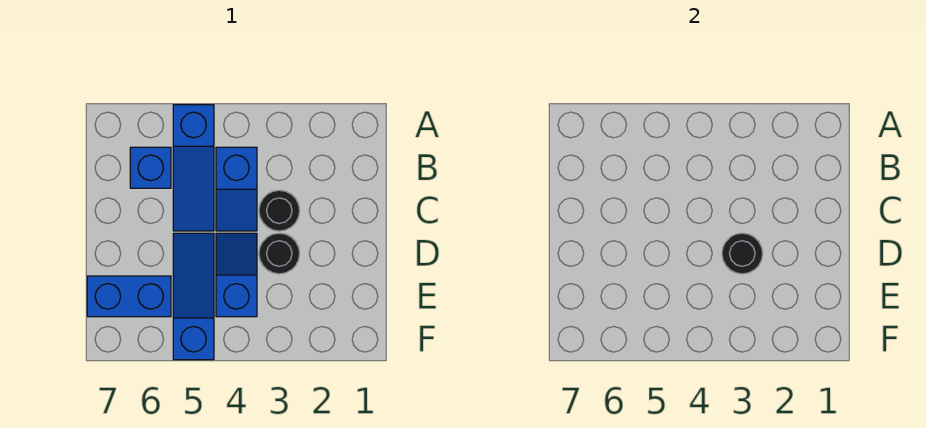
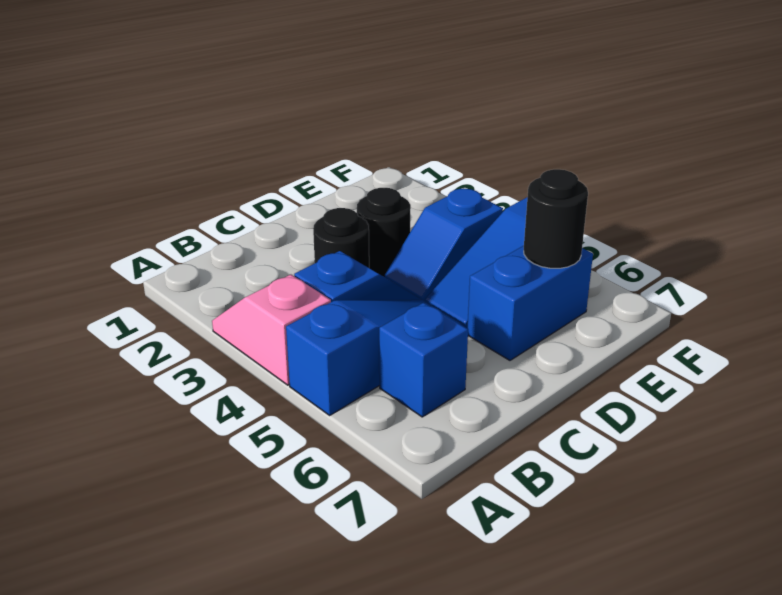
none -> pink 1x2 slope [212,275,331,385]
black 1x1 round brick [722,233,763,274] -> black 1x1 round brick moved to [524,169,588,268]
blue 1x2 brick [87,276,171,317] -> blue 1x2 brick turned to [468,246,593,360]

